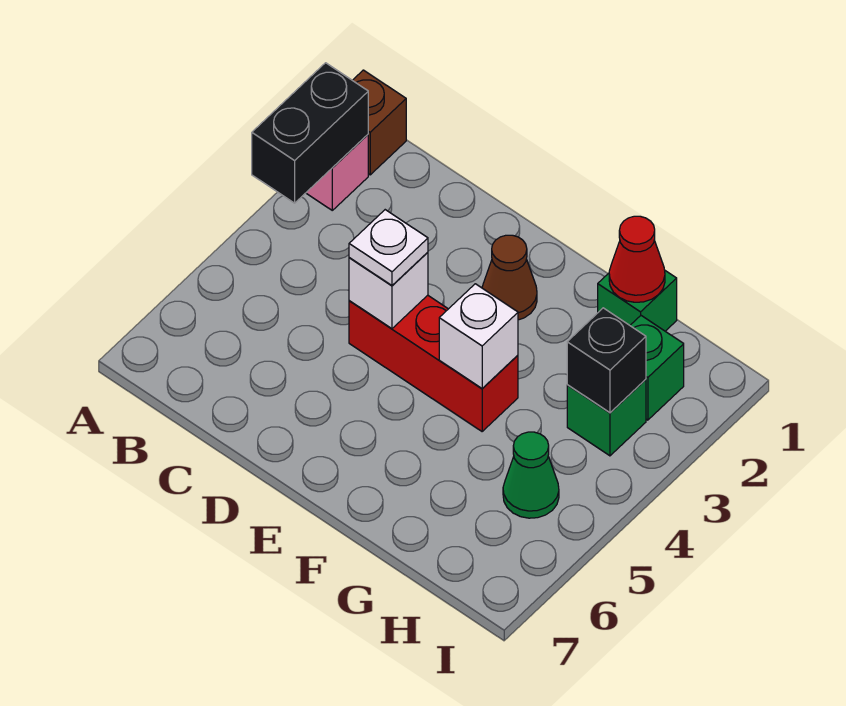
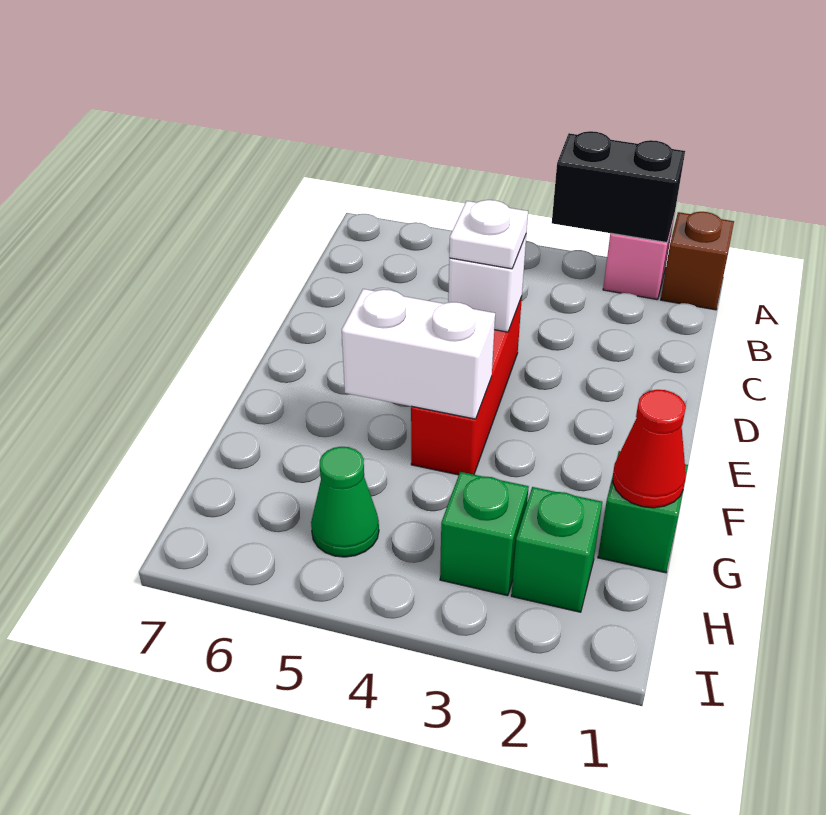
brown 1x1 cone [482,235,537,320] -> none
white 1x1 brick [439,284,518,388] -> white 1x2 brick [342,289,495,419]
black 1x1 brick [567,308,646,413] -> none

